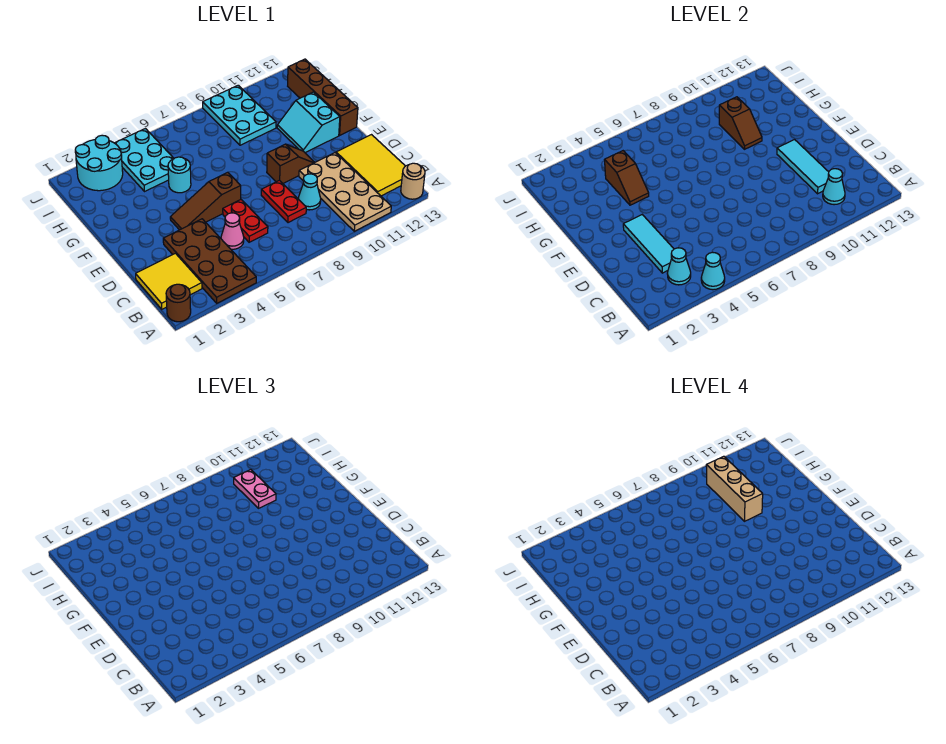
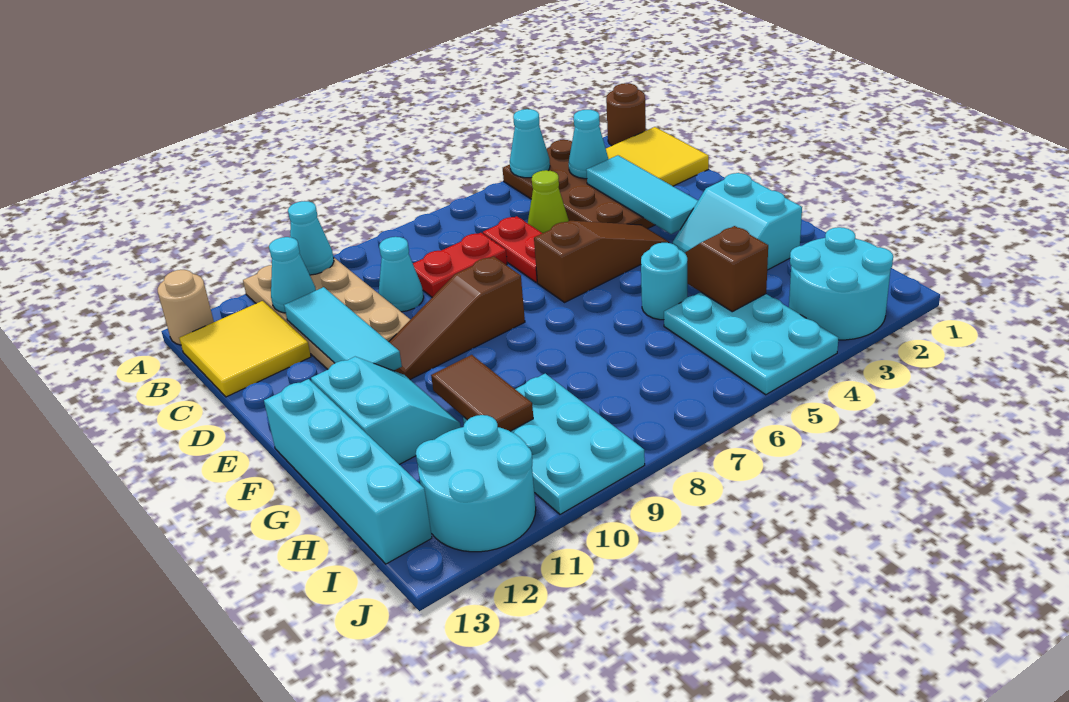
none -> cyan 1x1 cone [288,201,334,275]
yellow 2x3 tile [336,135,405,196] -> yellow 2x2 tile [179,301,311,397]
pink 1x1 cone [221,213,244,249] -> lime 1x1 cone [528,170,569,233]
red 1x2 plate [261,180,306,223] -> red 1x2 plate turned to [413,233,507,297]
brown 1x2 slope [267,144,315,183] -> brown 1x3 slope [389,256,525,379]
none -> cyan 2x2 slope [673,173,802,270]
brown 1x4 brick [288,59,358,135] -> cyan 1x4 brick [264,379,432,564]
brown 1x2 slope [719,97,762,149] -> brown 1x2 tile [431,355,533,431]
tan 1x3 brick [706,456,763,521] -> none
pink 1x2 plate [234,470,276,508] -> none
none -> cyan 2x2 round brick [416,415,536,552]

